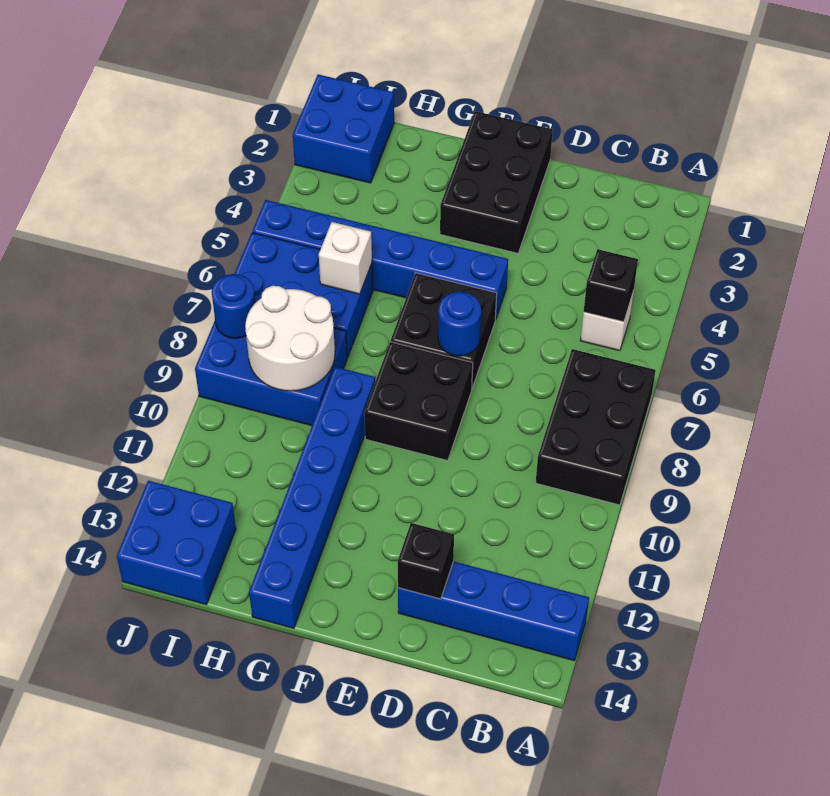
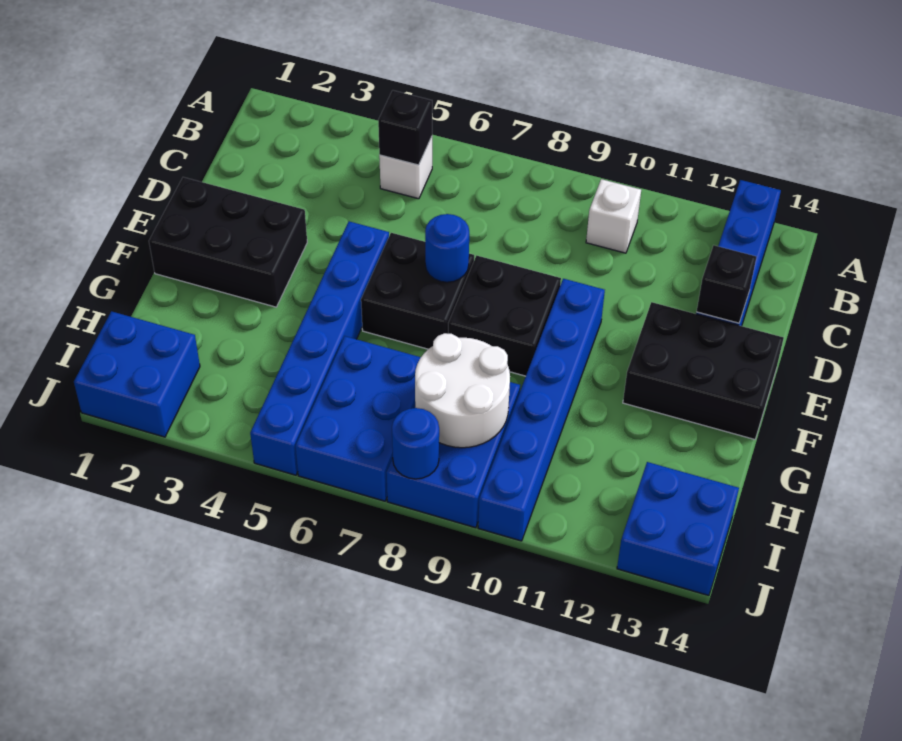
black 2x3 brick [536,349,656,505] -> black 2x3 brick moved to [623,302,784,439]
blue 1x6 brick [249,367,375,628] -> blue 1x6 brick turned to [478,279,605,541]
white 1x1 brick [319,222,372,294] -> white 1x1 brick moved to [586,179,641,253]

